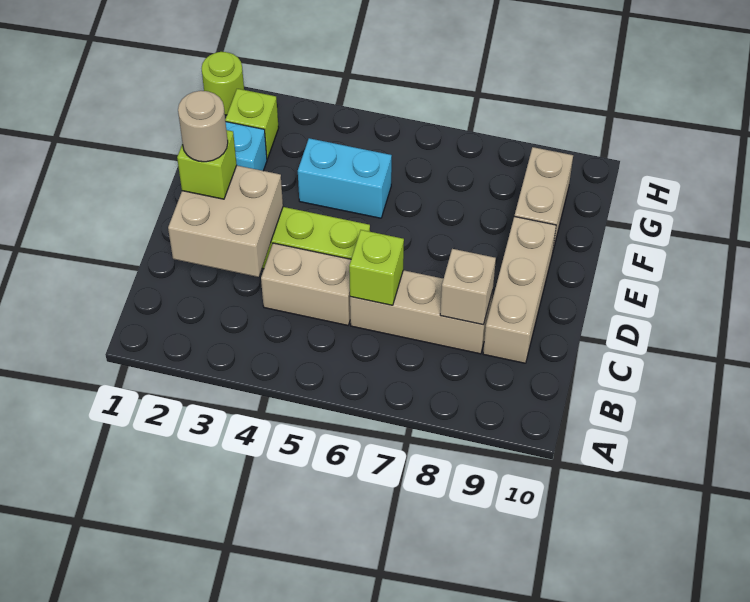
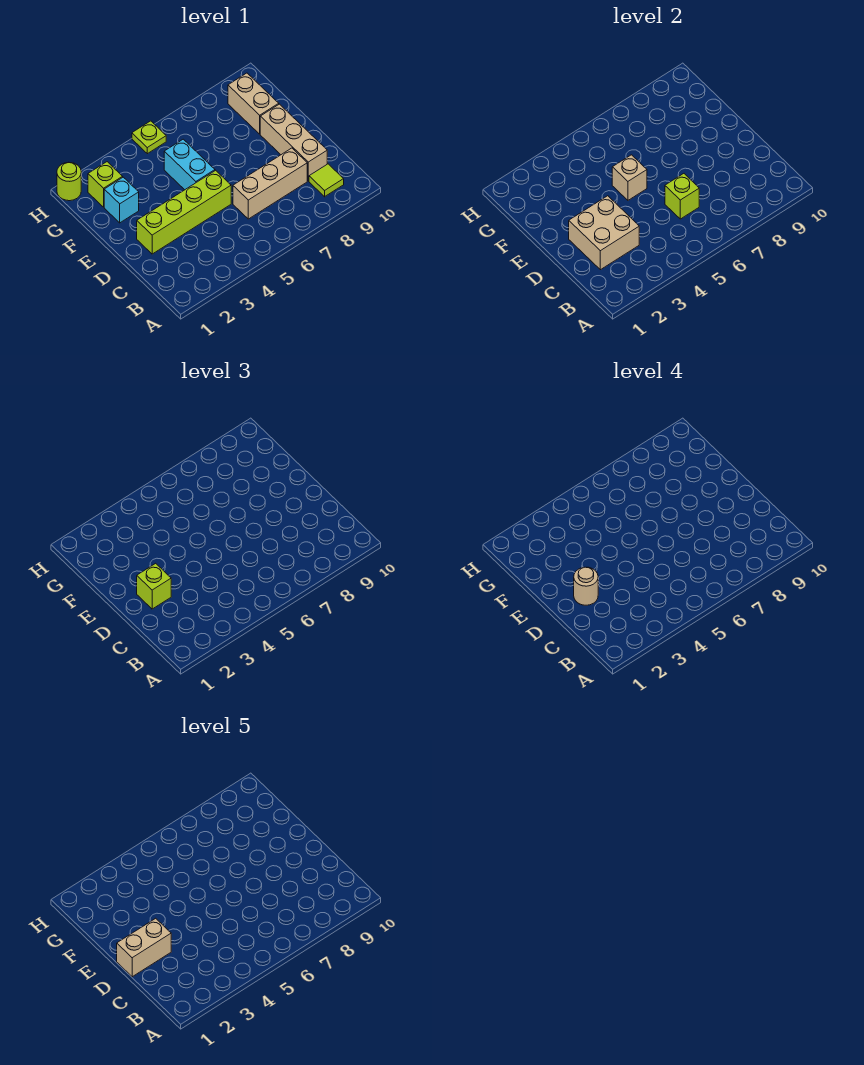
none -> lime 1x1 tile [309,164,344,197]
tan 1x2 brick [261,243,351,325] -> tan 1x2 brick moved to [117,918,171,977]
tan 1x1 brick [440,249,496,325] -> tan 1x1 brick moved to [612,155,647,200]
cyan 1x2 brick [298,138,392,218] -> cyan 1x2 brick turned to [164,139,215,190]
none -> lime 1x1 plate [132,121,166,154]

